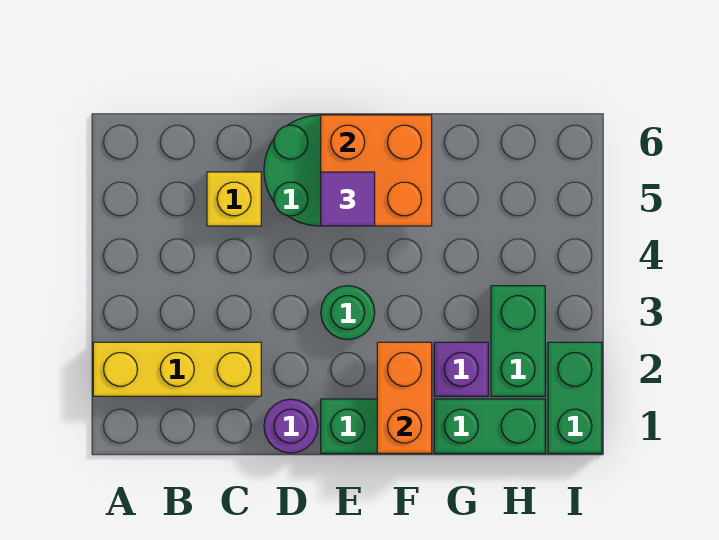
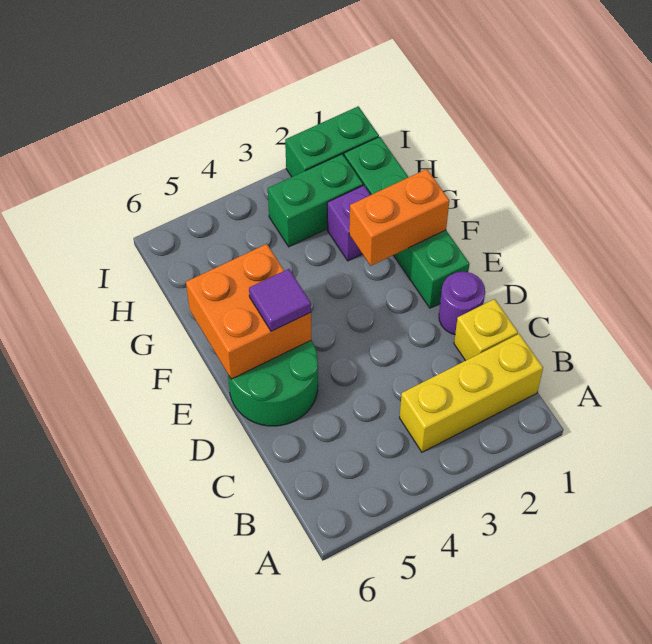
yellow 1x3 brick [93,342,261,396] -> yellow 1x3 brick turned to [400,334,543,452]
yellow 1x1 brick [207,172,261,226] -> yellow 1x1 brick moved to [454,299,518,361]
green 1x1 round brick [321,286,375,340] -> none

